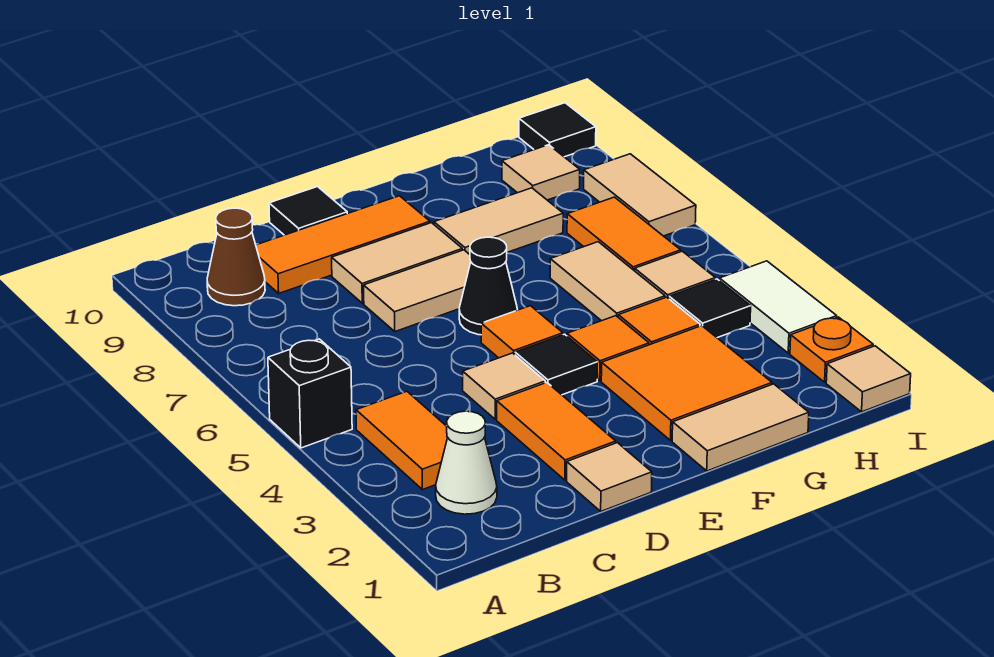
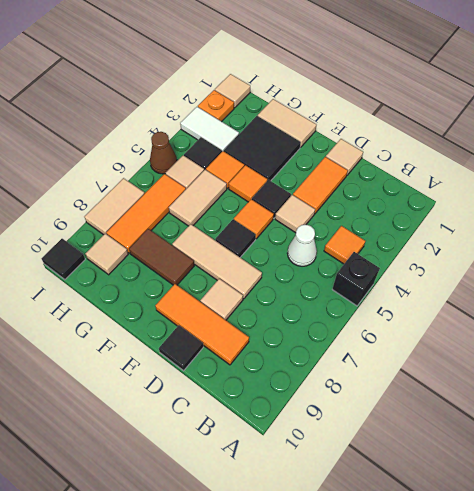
white 1x1 cone [436,411,497,514] -> white 1x1 cone moved to [287,225,317,266]
orange 1x2 tile [356,391,448,490] -> orange 1x1 tile [324,226,365,264]
brown 1x1 cone [207,208,265,306] -> brown 1x1 cone moved to [150,132,177,174]
tan 1x2 tile [364,250,471,331] -> tan 1x3 tile [172,224,262,299]
tan 1x2 tile [332,223,462,303] -> tan 1x1 tile [200,279,243,320]
black 1x1 cone [459,237,517,335] -> black 1x1 tile [215,219,256,257]
orange 2x2 tile [601,326,772,440] -> black 2x2 tile [224,116,301,181]
tan 1x2 tile [434,188,563,254] -> brown 1x2 tile [129,229,194,285]
orange 1x2 tile [567,197,681,271] -> orange 1x3 tile [106,174,186,253]
white 1x2 tile [719,261,837,353] -> white 1x2 tile turned to [180,107,239,151]

